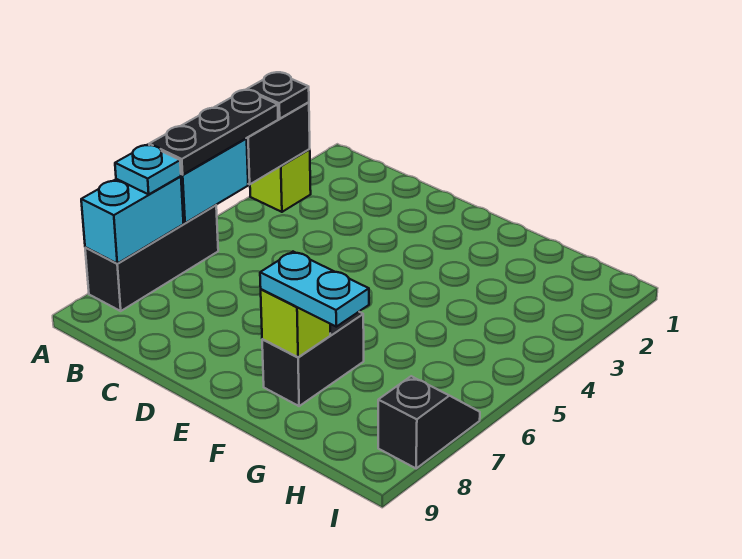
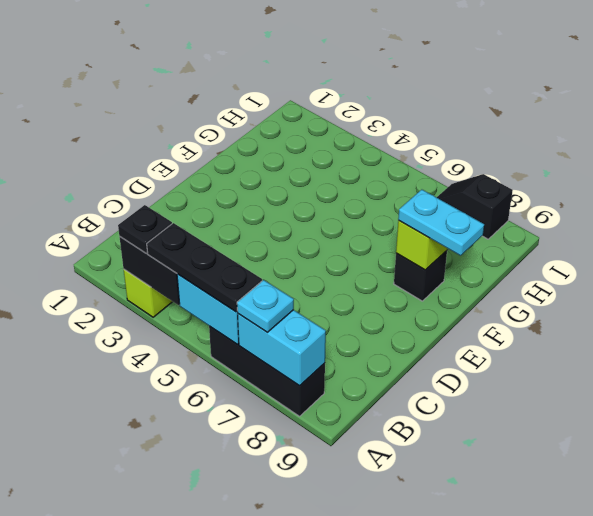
black 1x2 brick [262,312,364,406] -> black 1x1 brick [394,251,447,301]
cyan 1x2 plate [260,252,369,327] -> cyan 1x2 plate turned to [398,190,484,256]

